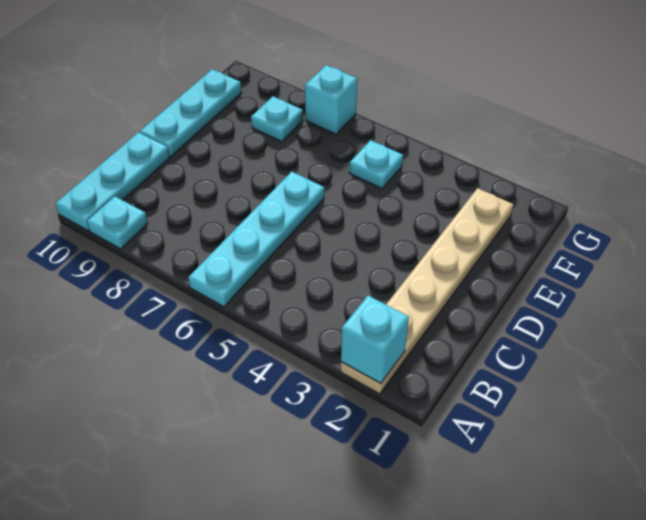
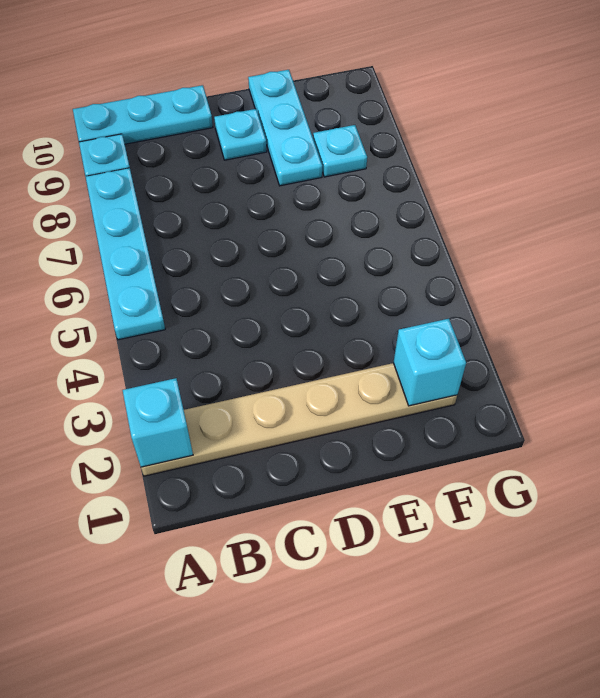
cyan 1x4 plate [188,171,324,307] -> cyan 1x4 plate turned to [85,168,165,340]
cyan 1x3 plate [140,69,242,157] -> cyan 1x3 plate turned to [248,70,322,186]
cyan 1x1 plate [350,140,403,189] -> cyan 1x1 plate moved to [214,109,267,160]
cyan 1x1 brick [305,65,357,134] -> cyan 1x1 brick moved to [394,319,466,406]

